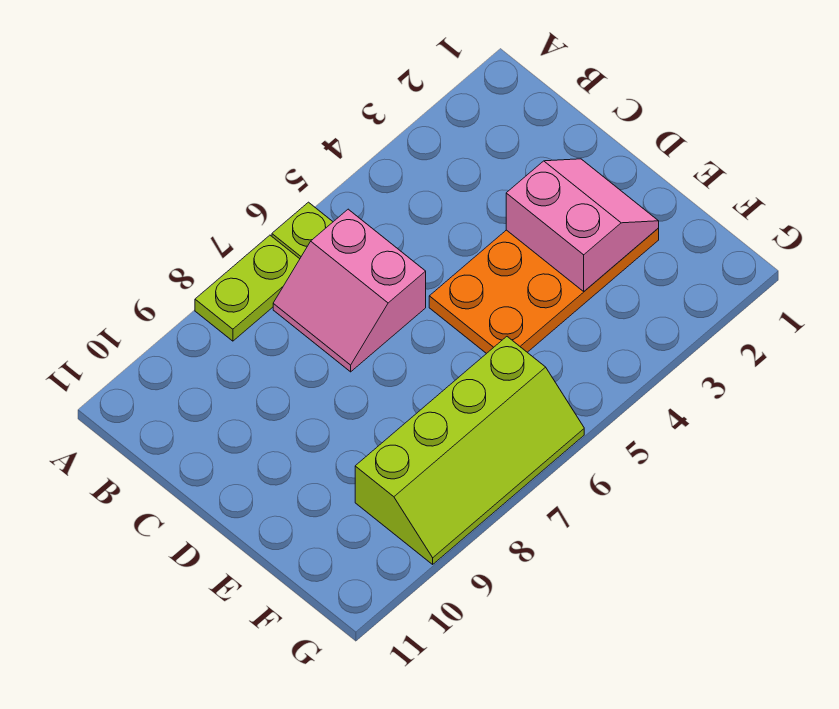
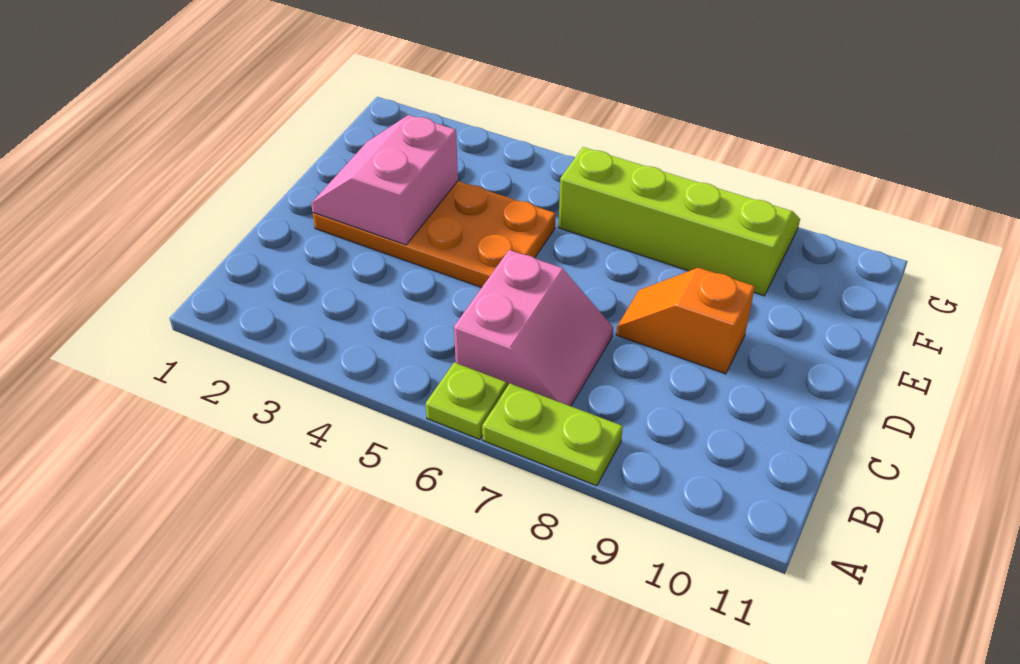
none -> orange 1x2 slope [616,268,755,374]

